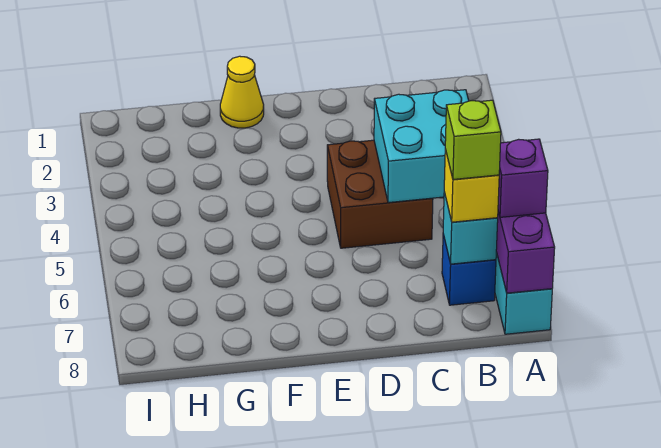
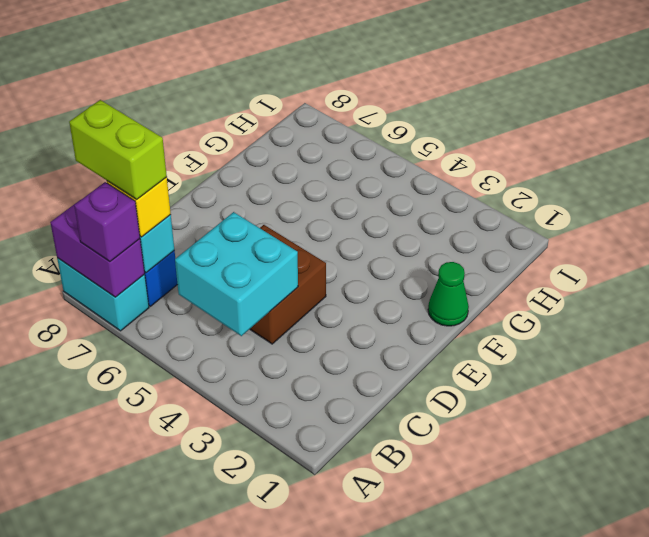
lime 1x1 brick [445,100,501,180] -> lime 1x2 brick [69,100,167,199]
yellow 1x1 cone [220,56,264,128] -> green 1x1 cone [428,262,469,326]

